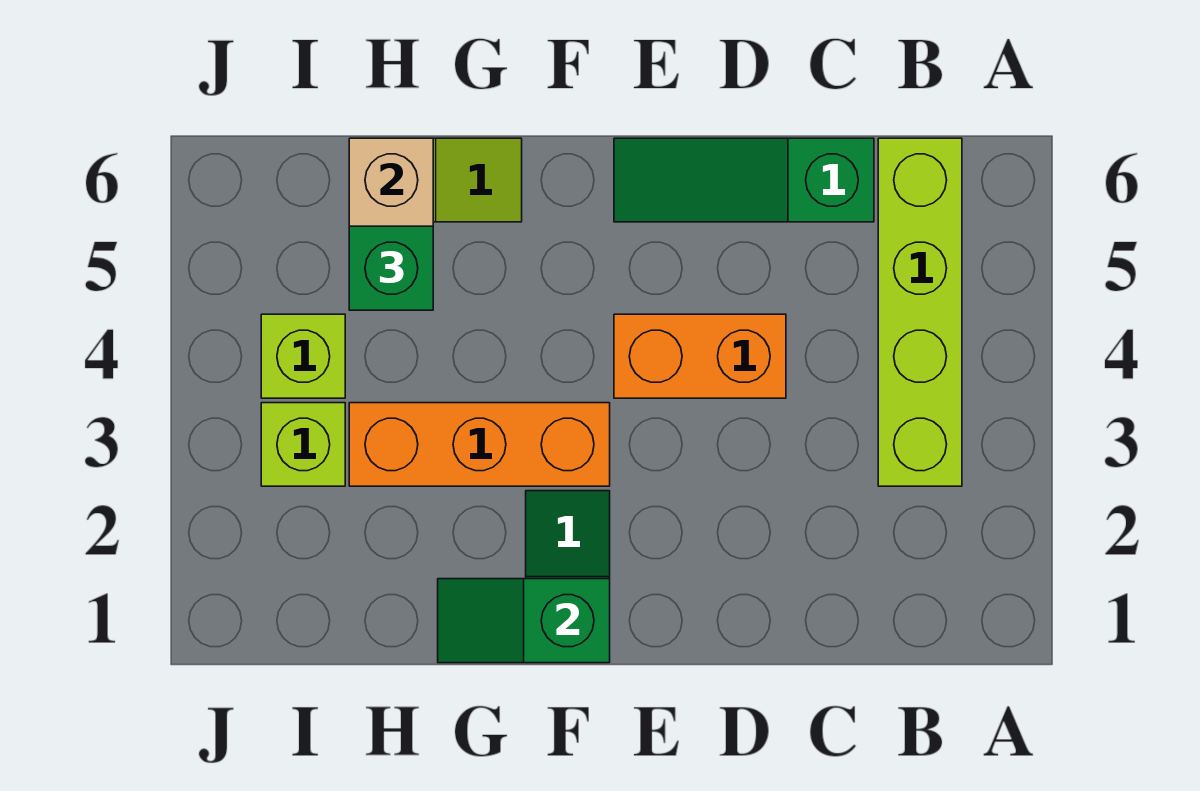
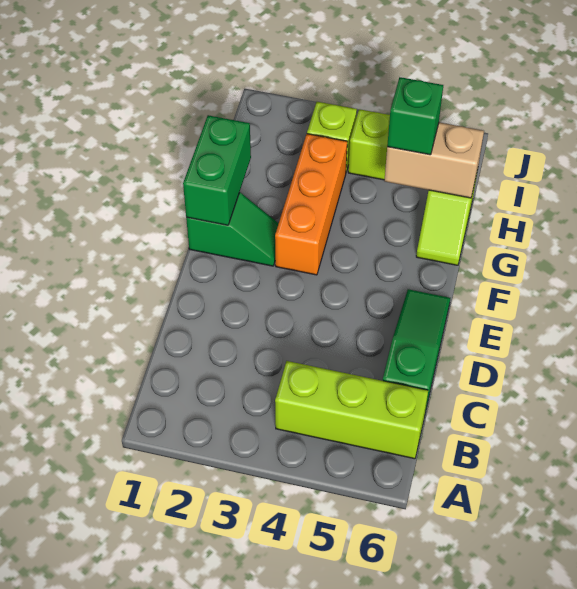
lime 1x4 brick [878,138,962,486] -> lime 1x3 brick [275,361,428,459]
orange 1x2 brick [614,314,786,398] -> none
green 1x2 slope [438,579,610,663] -> green 1x2 brick [183,115,251,225]

